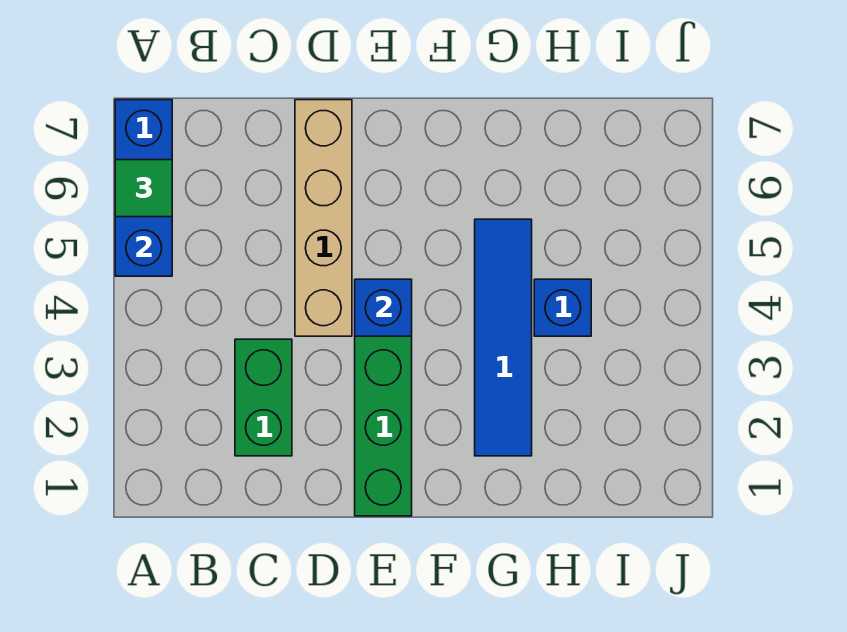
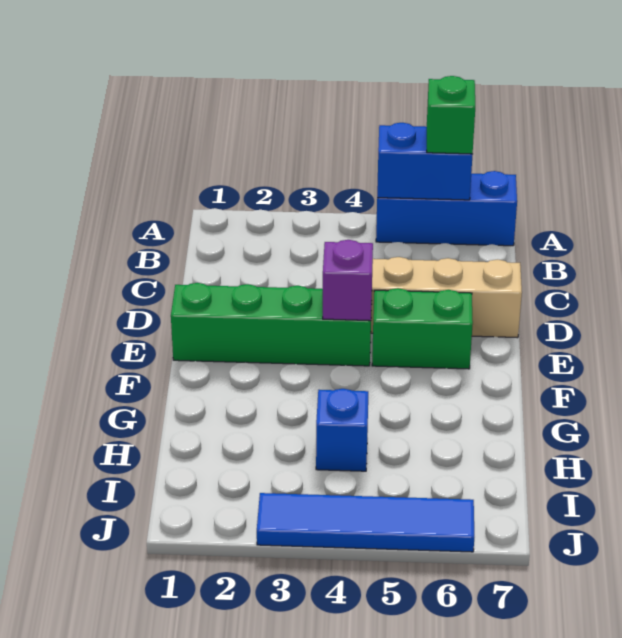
green 1x1 tile [115,160,172,217] -> green 1x1 brick [427,76,475,154]
green 1x2 brick [235,339,292,456] -> green 1x2 brick moved to [372,288,473,369]
blue 1x1 brick [355,279,412,336] -> purple 1x1 brick [323,240,373,321]
blue 1x4 tile [475,219,532,456] -> blue 1x4 tile moved to [257,493,474,552]

